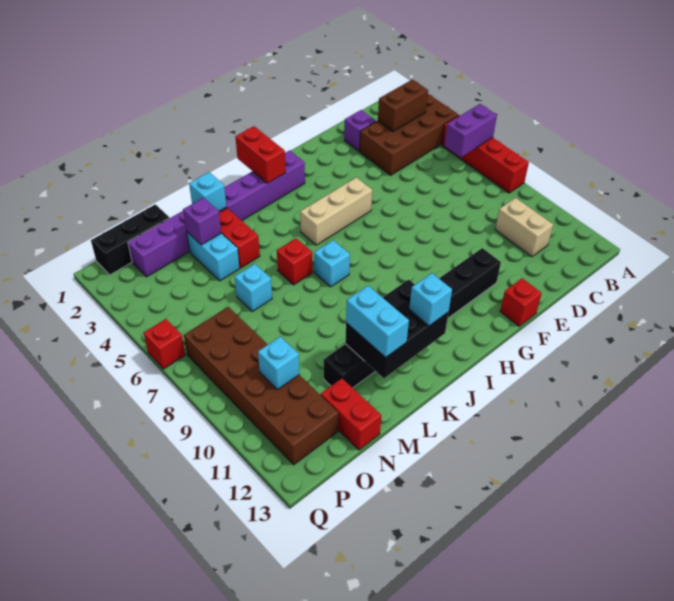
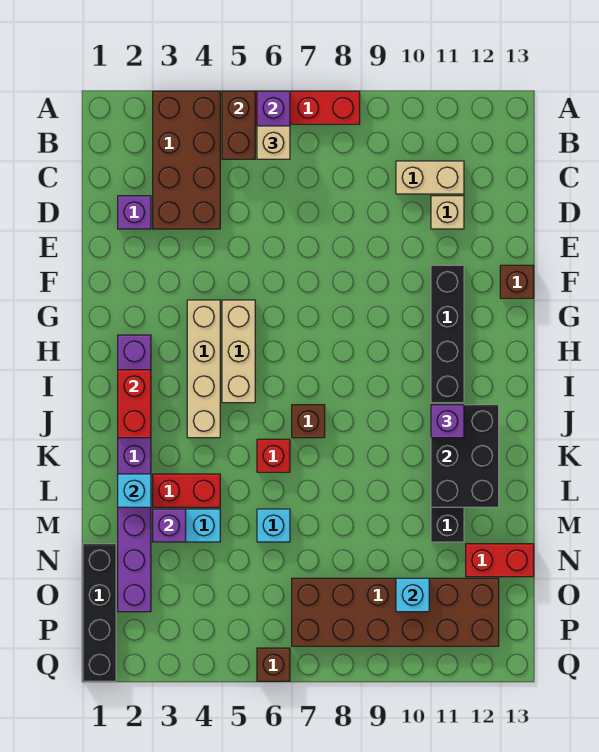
brown 1x2 brick [378,80,428,131] -> brown 1x2 brick moved to [222,91,255,159]
none -> tan 1x1 brick [257,126,290,159]
none -> tan 1x1 brick [431,196,464,229]
red 1x1 brick [500,278,542,326] -> brown 1x1 brick [500,265,534,298]
none -> tan 1x4 brick [187,300,220,438]
red 1x2 brick [235,126,286,183] -> red 1x2 brick turned to [118,370,151,438]
cyan 1x1 brick [314,240,350,287] -> brown 1x1 brick [292,405,325,438]
none -> purple 1x1 brick [431,405,464,438]
cyan 1x1 brick [409,273,452,326] -> none
cyan 1x2 brick [346,286,409,357] -> none
black 1x3 brick [91,204,169,275] -> black 1x4 brick [83,544,116,681]
red 1x1 brick [144,319,185,369] -> brown 1x1 brick [257,648,290,681]

